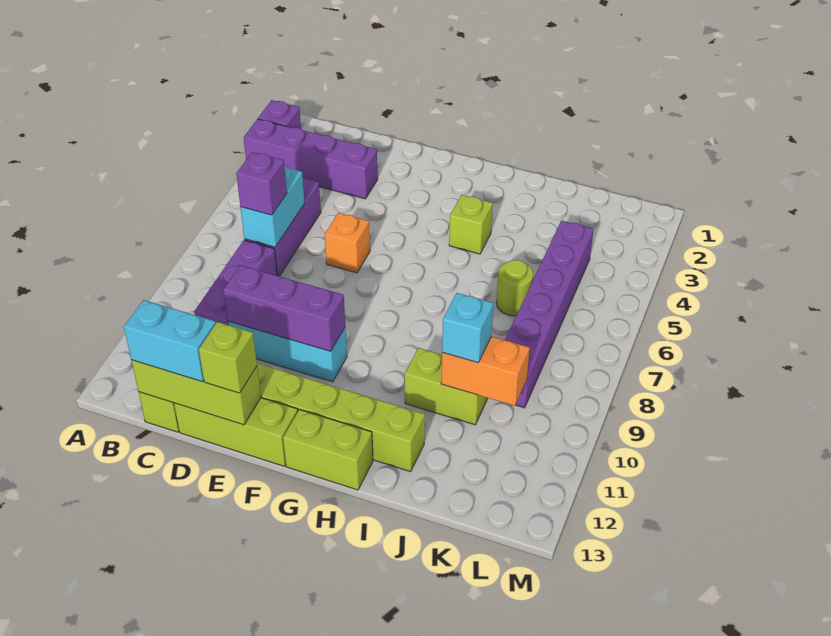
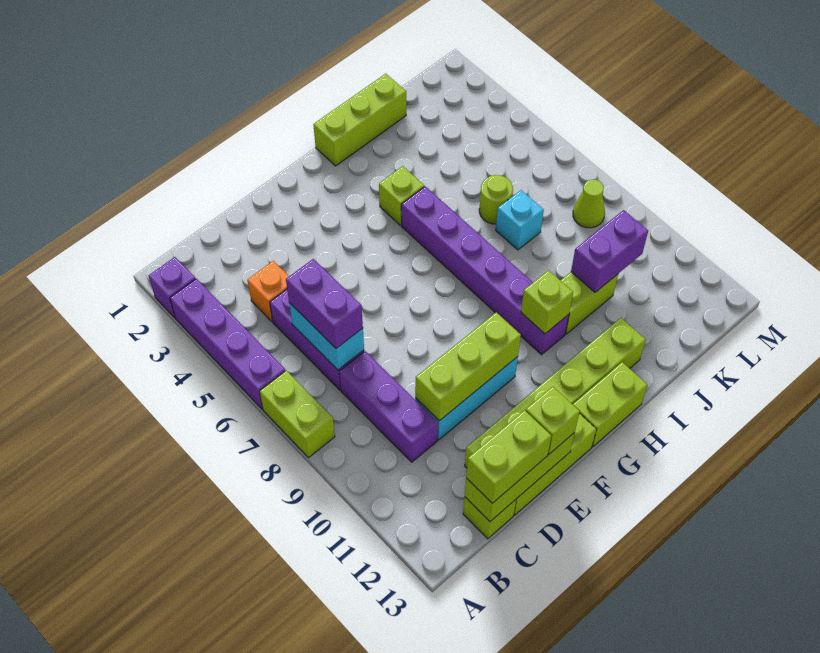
purple 1x4 brick [244,119,378,199] -> purple 1x4 brick turned to [170,279,285,409]
none -> lime 1x2 brick [260,370,335,458]
purple 1x1 brick [236,152,287,215] -> purple 1x2 brick [286,259,363,348]
cyan 1x2 brick [124,300,216,382] -> lime 1x2 brick [466,410,551,503]
purple 1x3 brick [224,265,345,351] -> lime 1x3 brick [415,312,521,421]
orange 1x1 brick [325,213,370,273] -> orange 1x1 brick moved to [247,261,289,322]
none -> lime 1x3 brick [313,74,406,166]
none -> lime 1x1 brick [521,270,573,334]
orange 1x2 brick [441,337,530,406] -> purple 1x2 brick [571,210,648,292]
cyan 1x1 brick [442,293,493,363] -> cyan 1x1 brick moved to [496,190,544,250]
purple 1x6 brick [505,221,594,408] -> purple 1x6 brick moved to [401,186,569,355]
none -> lime 1x1 cone [573,180,605,228]

